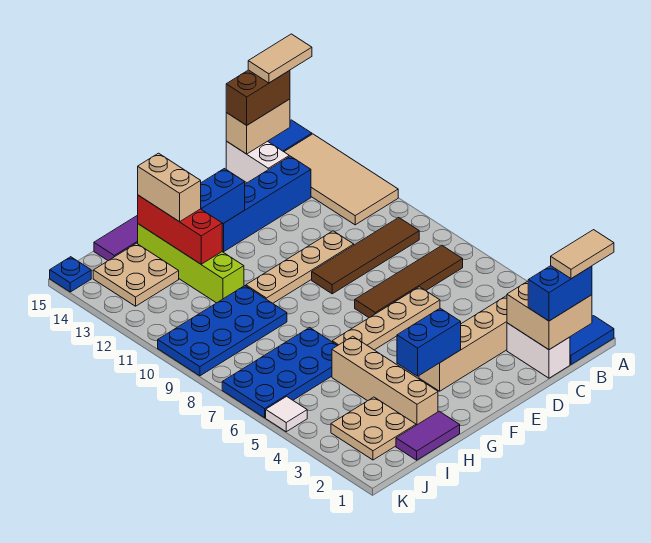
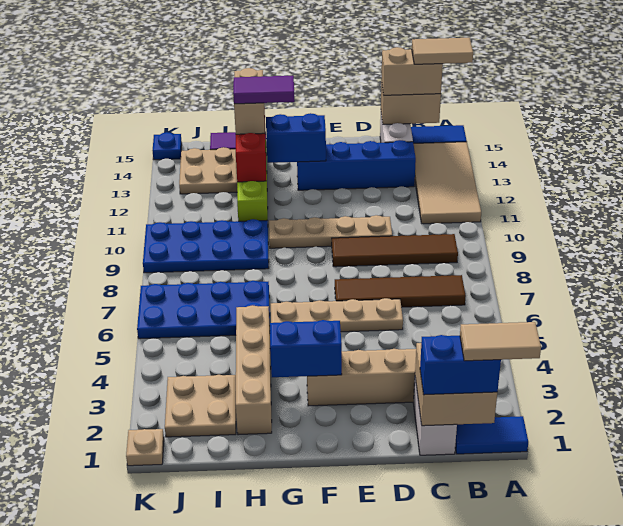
brown 1x2 brick [226,70,290,125] -> tan 1x2 brick [381,47,443,95]
purple 1x2 tile [396,411,460,460] -> purple 1x2 tile moved to [233,76,295,104]
none -> tan 1x1 plate [126,429,164,466]
white 1x1 tile [266,396,307,432] -> none

